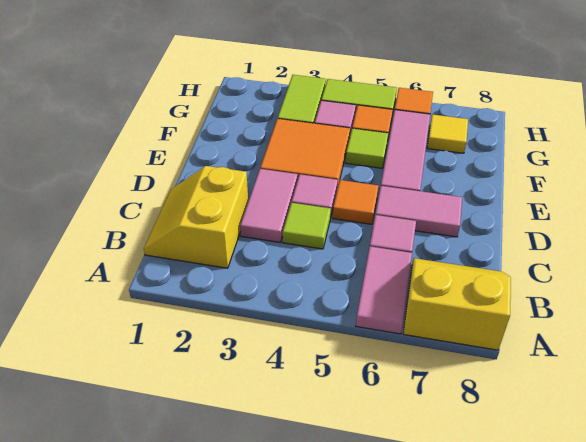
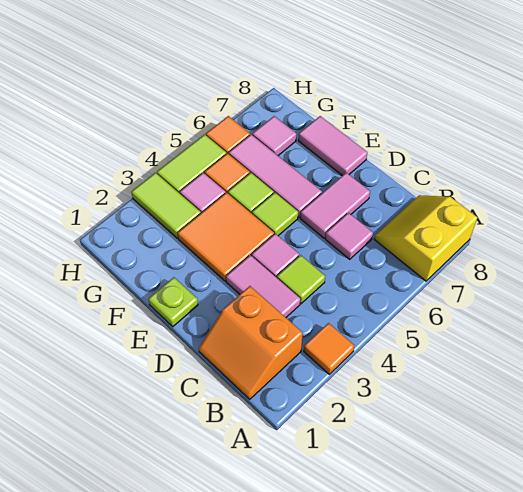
pink 1x2 tile [356,246,412,334] -> pink 1x2 tile moved to [298,116,367,176]
yellow 2x2 slope [144,166,248,268] -> orange 2x2 slope [199,286,303,399]
orange 1x1 tile [333,180,378,224] -> orange 1x1 tile moved to [304,323,355,374]
none -> lime 1x1 plate [148,277,198,327]
none -> lime 1x1 tile [252,193,298,236]
yellow 1x1 tile [427,114,468,153] -> pink 1x1 tile [252,116,296,156]

